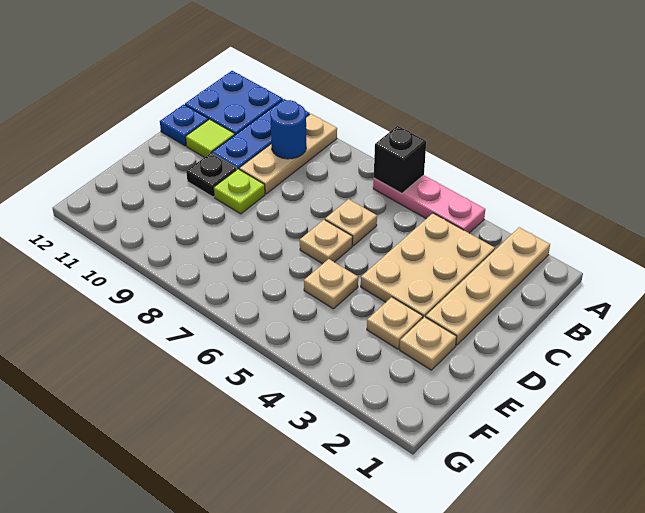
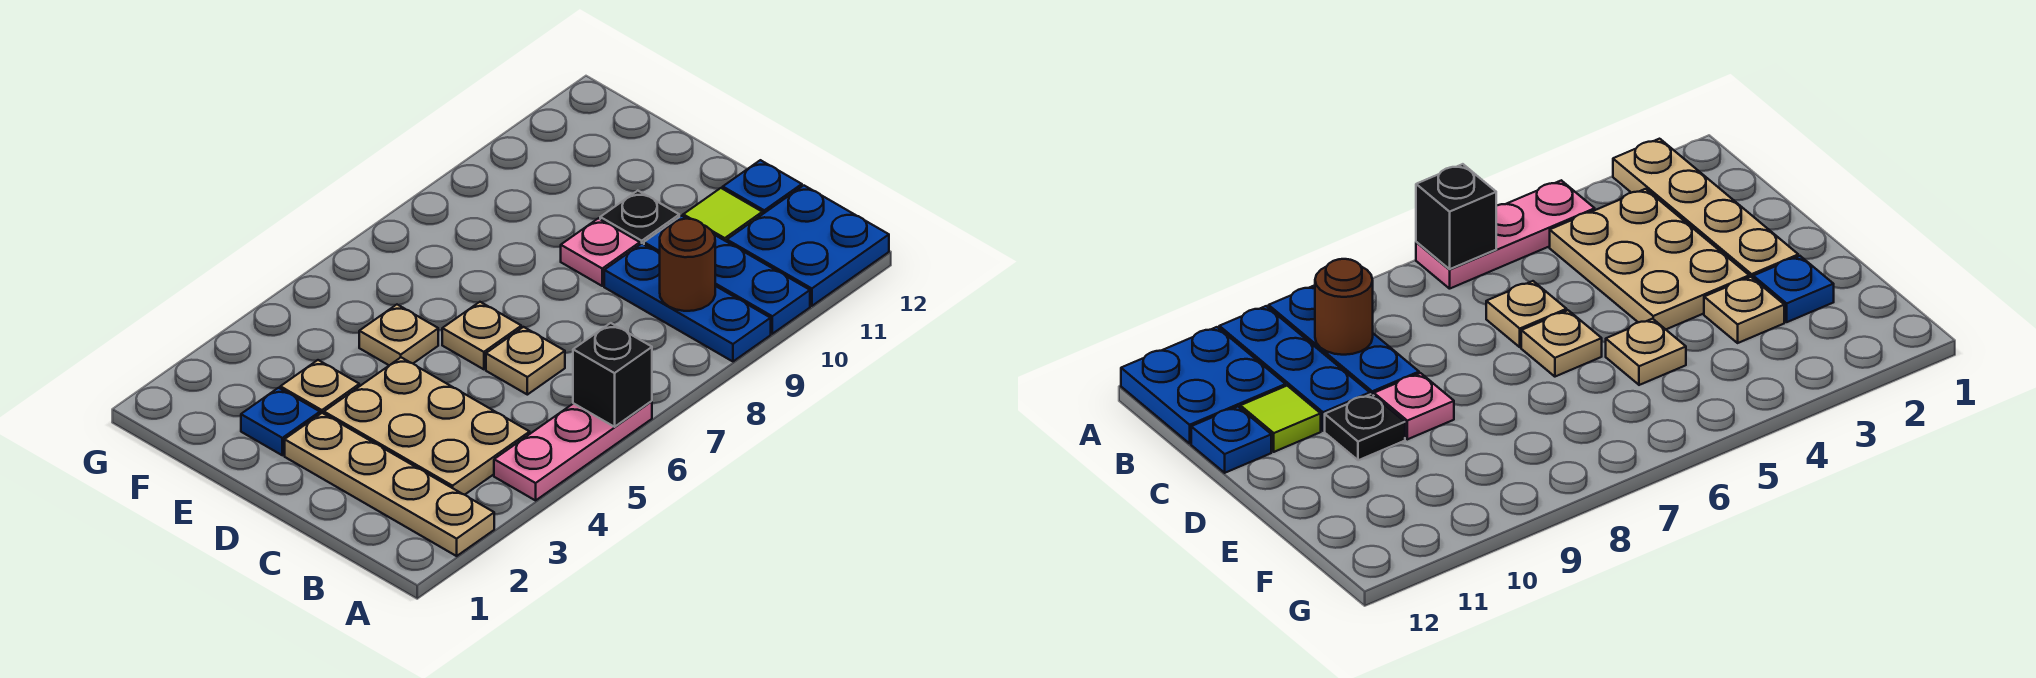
tan 1x3 plate [239,114,337,194] -> blue 1x3 plate [604,244,771,361]
blue 1x1 round brick [270,100,306,159] -> brown 1x1 round brick [660,219,715,311]
lime 1x1 plate [214,169,265,214] -> pink 1x1 plate [561,218,640,286]
tan 1x1 plate [400,317,457,370] -> blue 1x1 plate [241,388,320,455]

